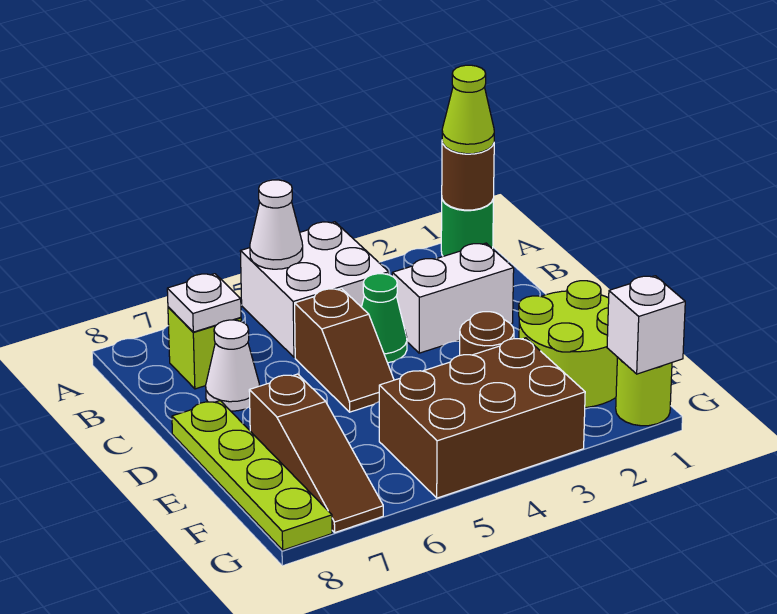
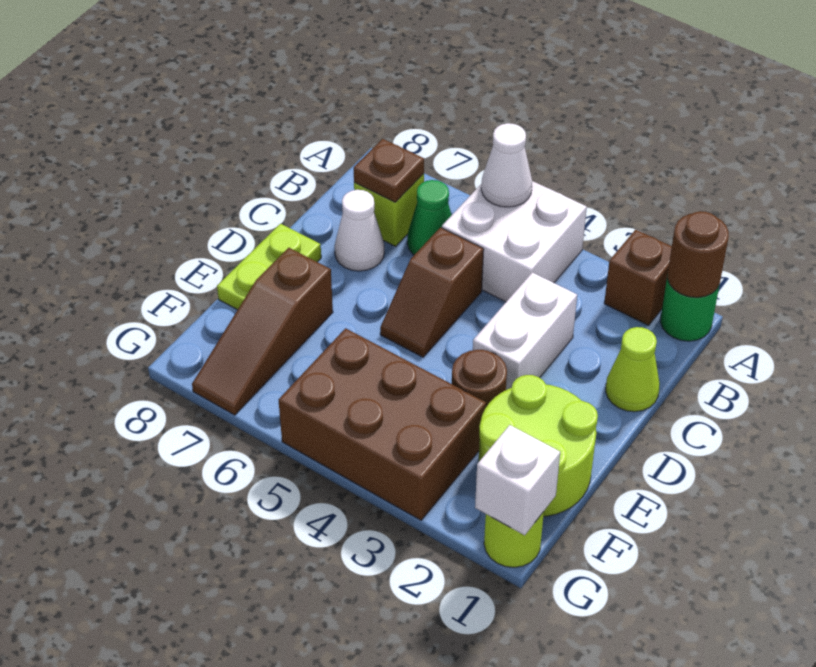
lime 1x1 cone [442,65,494,154] -> lime 1x1 cone moved to [606,327,660,412]
none -> brown 1x1 brick [604,230,672,325]
white 1x1 plate [167,274,241,332] -> brown 1x1 plate [354,139,424,202]
white 1x2 brick [392,243,514,353] -> white 1x2 brick turned to [473,272,577,390]
green 1x1 cone [362,274,407,363] -> green 1x1 cone moved to [407,180,451,255]
lime 1x4 plate [172,401,332,550] -> lime 1x2 plate [217,224,321,310]

